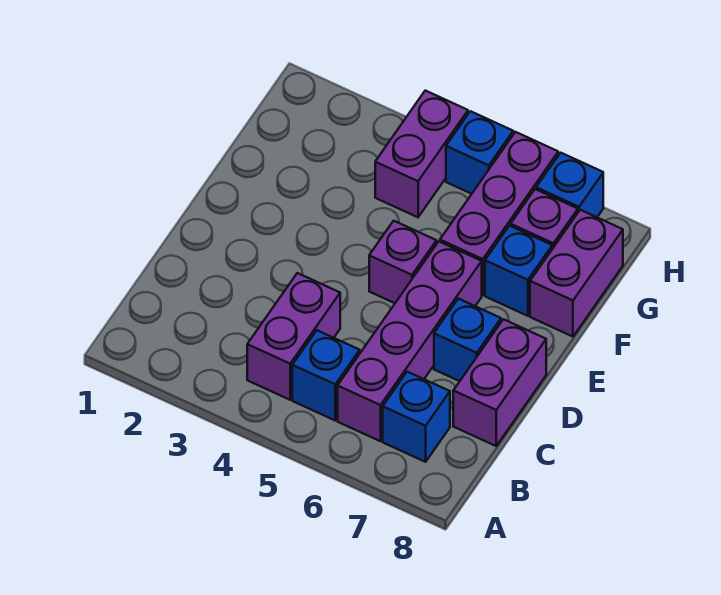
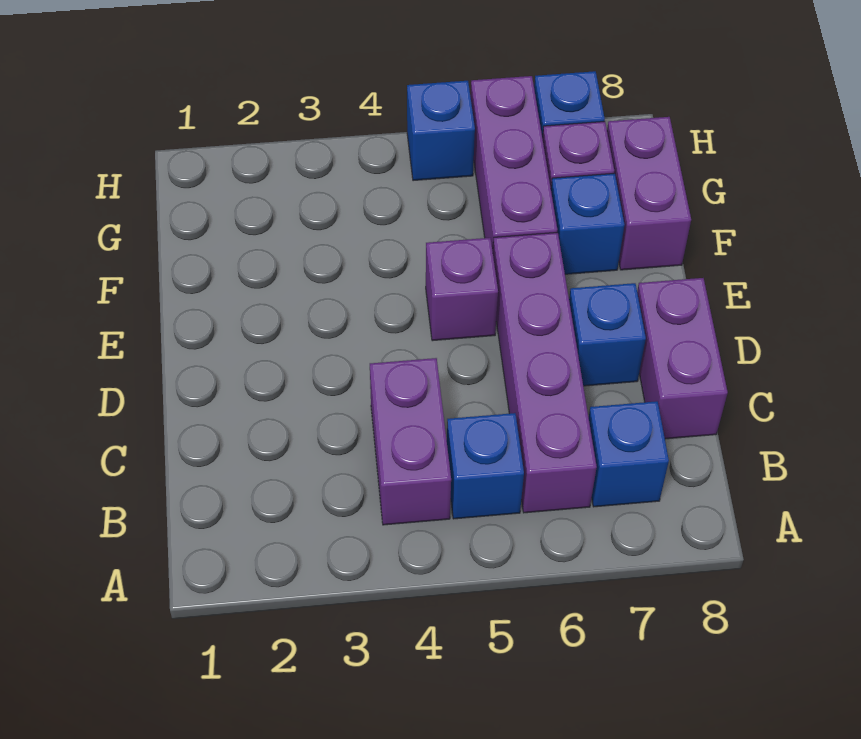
purple 1x2 brick [375,91,468,217] -> none

